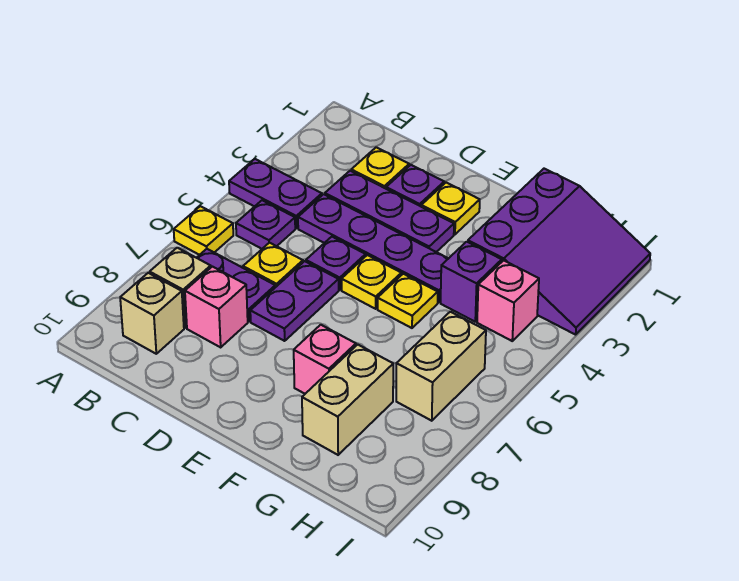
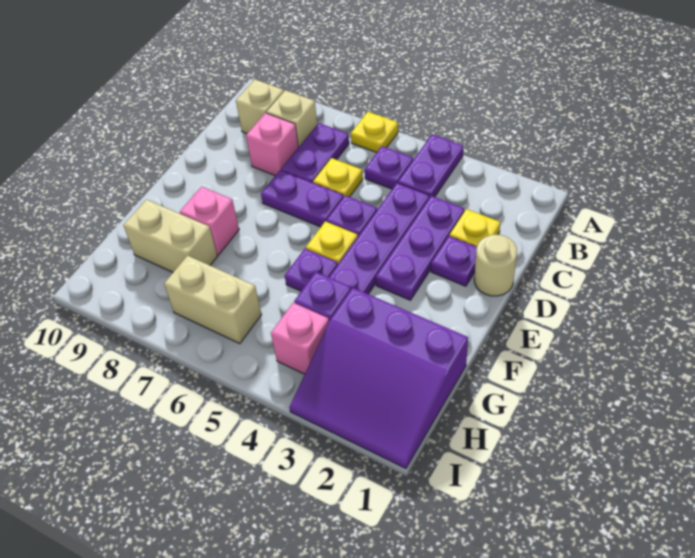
none -> tan 1x1 round brick [474,235,517,296]
yellow 1x1 plate [421,183,480,234] -> none
yellow 1x1 plate [378,274,438,328] -> purple 1x1 plate [285,249,338,291]

